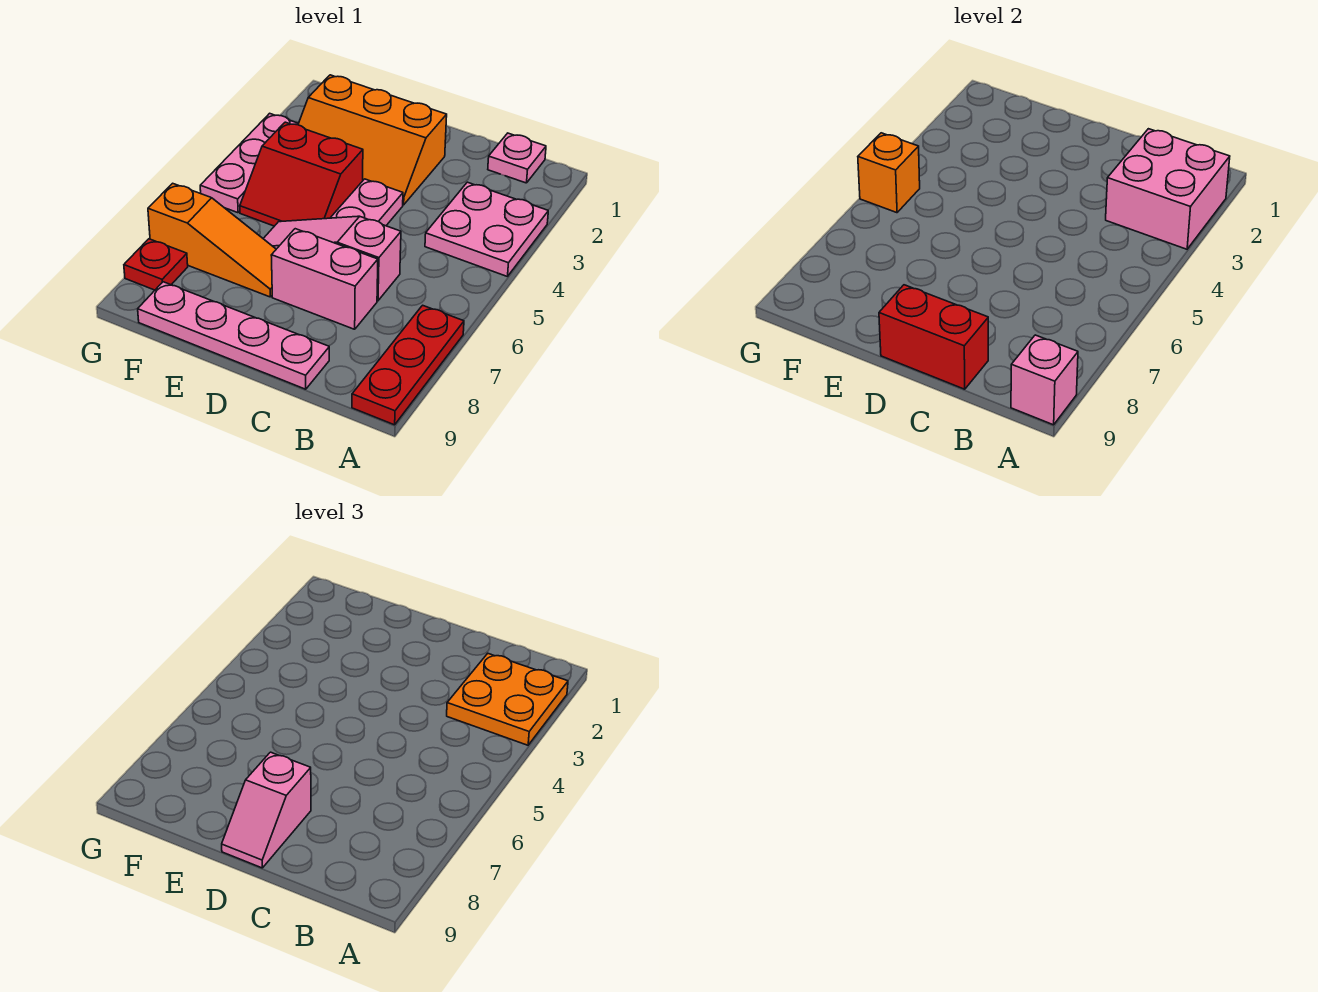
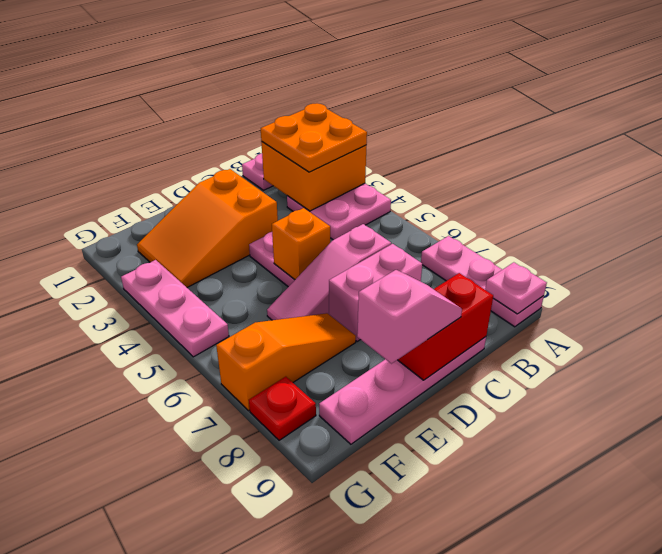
pink 2x2 brick [1106,129,1230,249] -> orange 2x2 brick [261,142,366,211]
red 1x3 plate [352,305,464,425] -> pink 1x3 plate [421,236,544,327]
pink 1x1 brick [1011,335,1078,425] -> pink 1x1 plate [485,262,547,314]
orange 2x3 slope [298,75,447,205] -> orange 2x3 slope turned to [137,169,278,287]
pink 1x2 slope [222,752,311,868] -> pink 1x2 slope turned to [357,270,462,364]
red 2x2 slope [240,122,363,226] -> none
orange 1x1 brick [858,133,920,213] -> orange 1x1 brick moved to [272,208,330,280]

